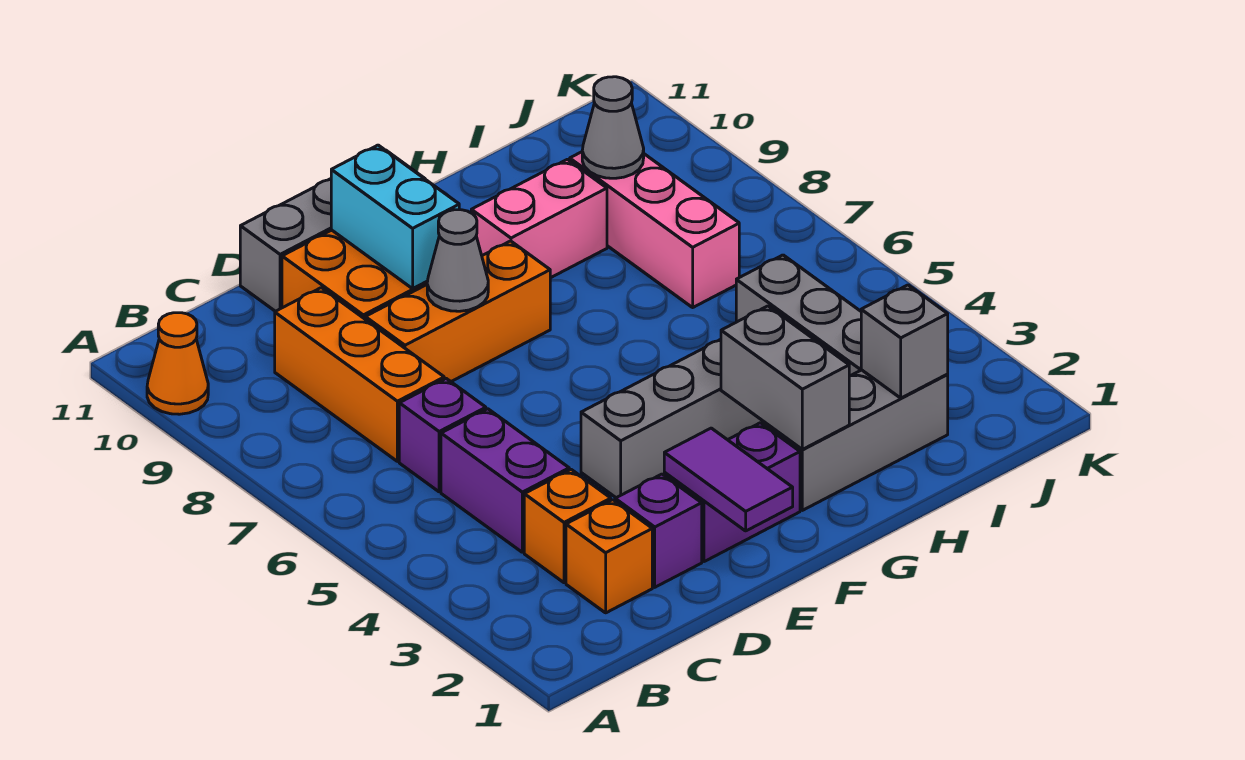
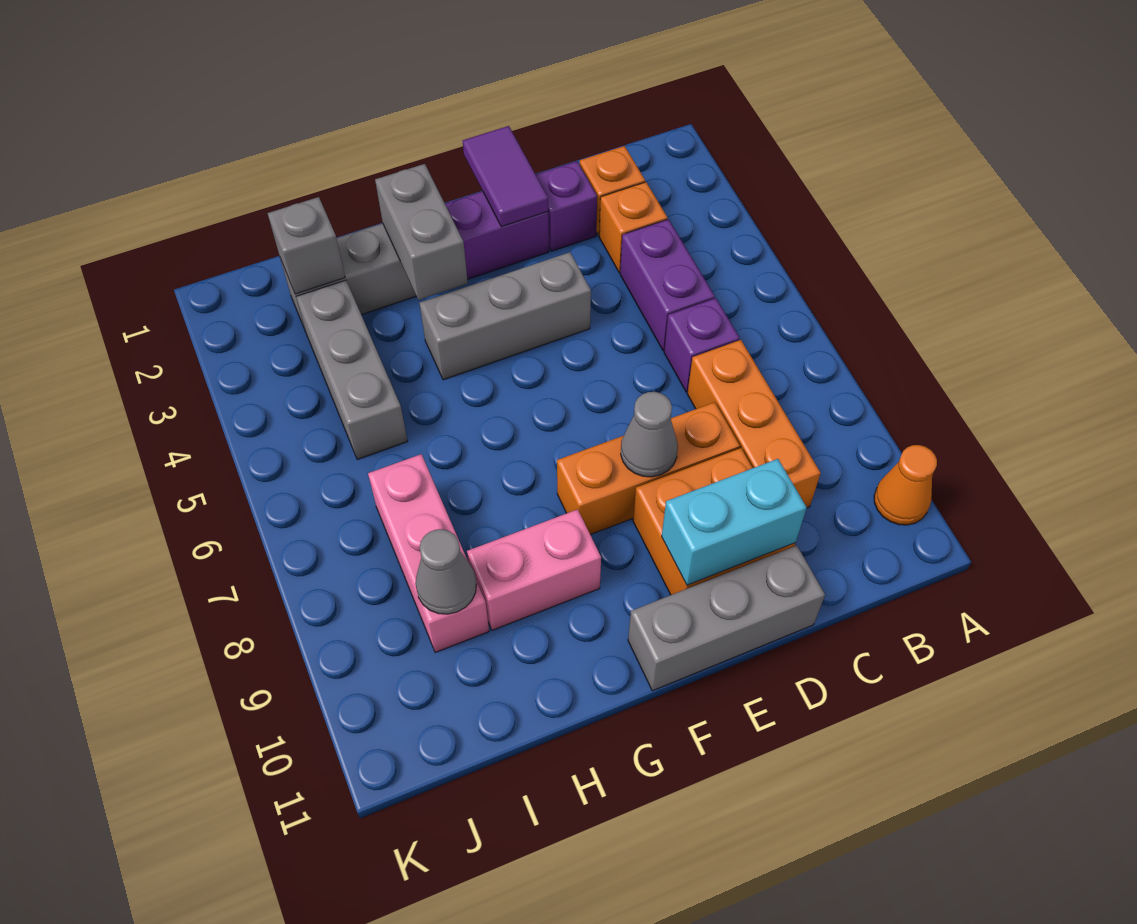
cyan 1x2 brick [331,145,459,289] -> cyan 1x2 brick turned to [662,459,807,585]

